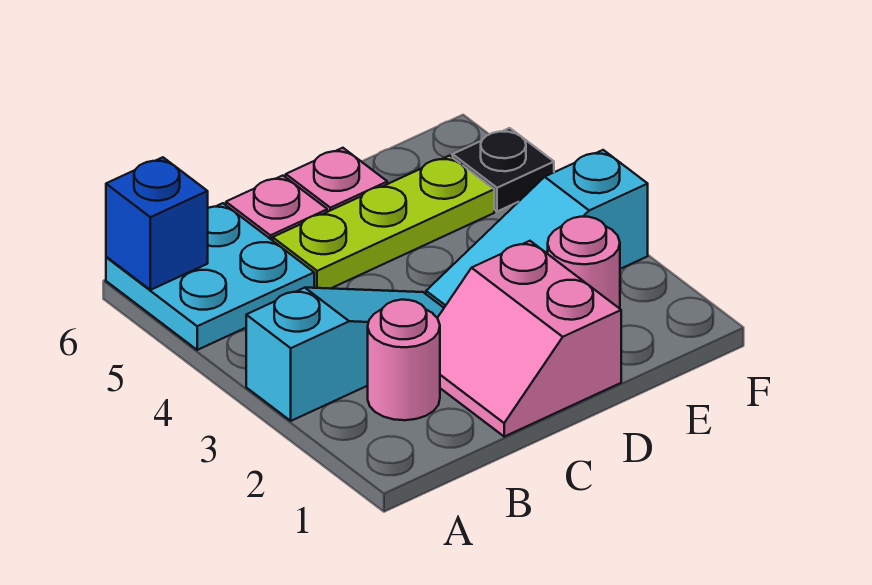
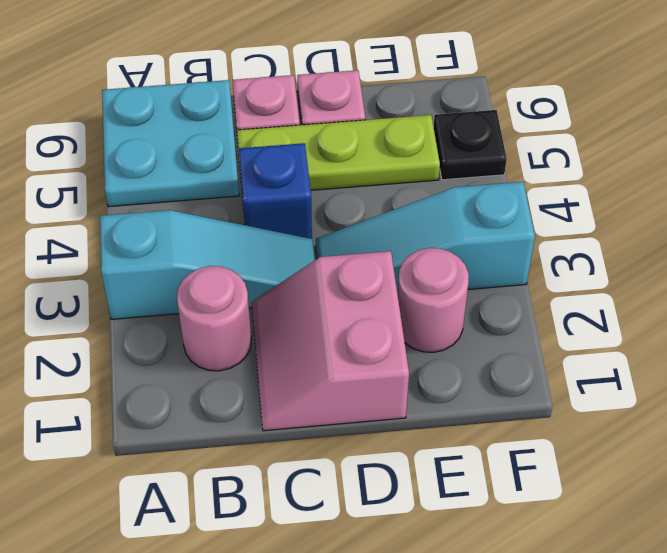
blue 1x1 brick [106,157,208,290] -> blue 1x1 brick moved to [239,143,312,239]

